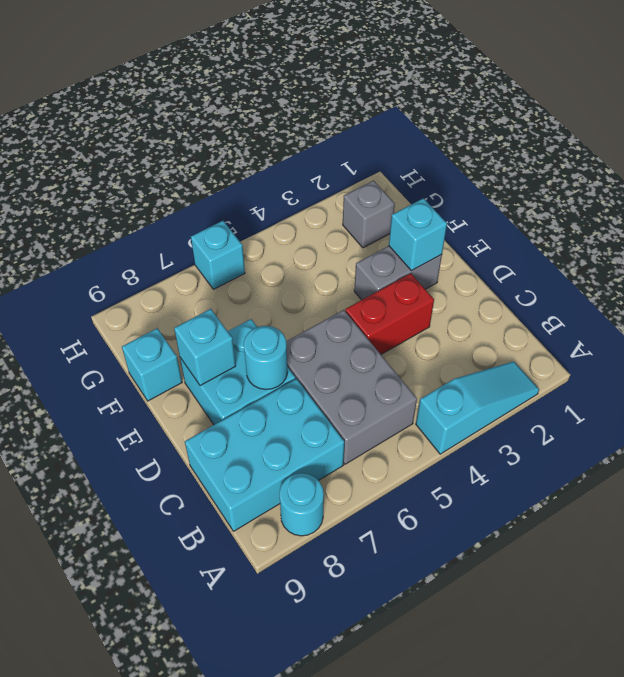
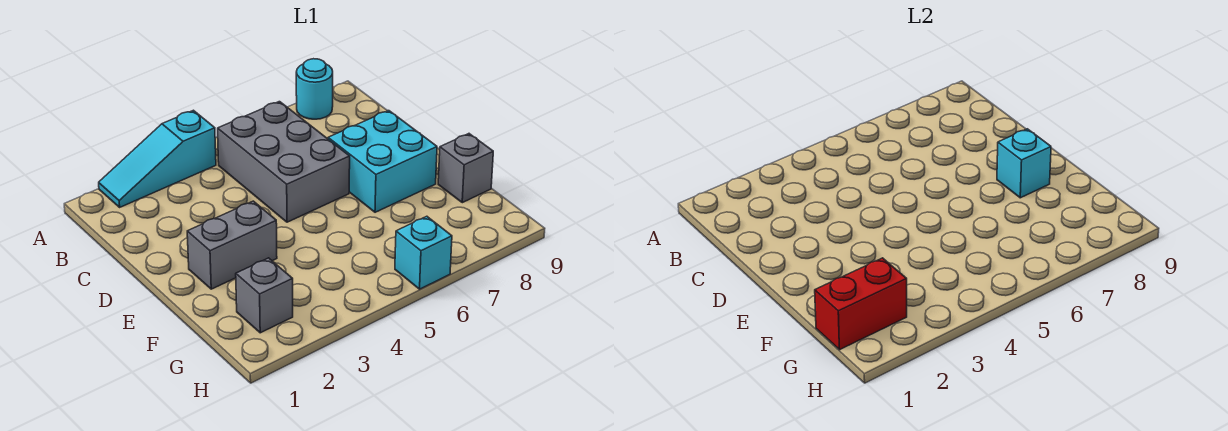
cyan 2x3 brick [185,379,344,531] -> none
red 1x2 brick [345,273,434,354] -> red 1x2 brick moved to [815,258,907,350]
cyan 1x1 round brick [244,326,288,390] -> none
cyan 1x1 brick [389,198,447,271] -> none
cyan 1x1 brick [122,328,182,401] -> grey 1x1 brick [438,134,493,203]

